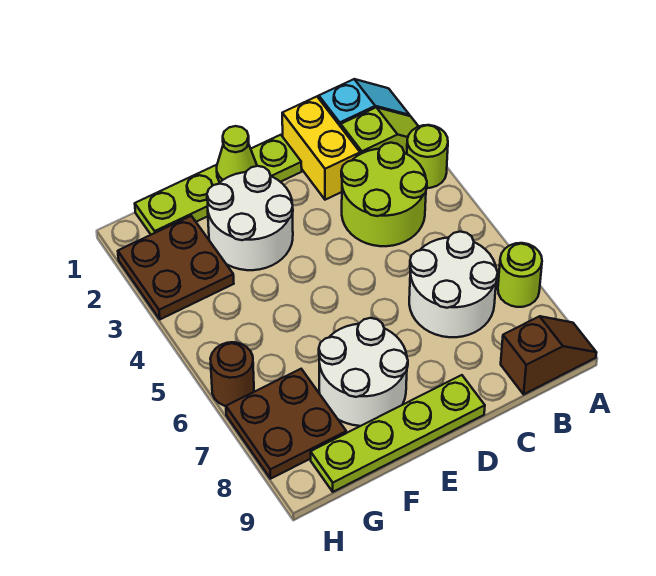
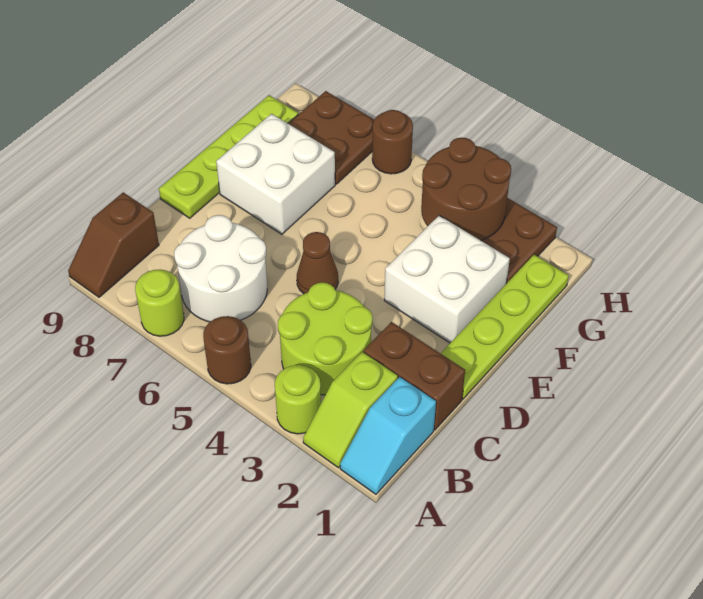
none -> brown 1x1 round brick [203,316,251,384]
yellow 1x2 brick [282,97,360,200] -> brown 1x2 brick [364,322,465,430]
none -> brown 1x1 cone [297,232,338,294]
lime 1x1 cone [217,126,257,182] -> none
white 2x2 round brick [207,166,293,270] -> white 2x2 brick [384,216,510,343]
white 2x2 round brick [319,318,408,426] -> white 2x2 brick [216,114,335,234]
none -> brown 2x2 round brick [421,138,511,240]

